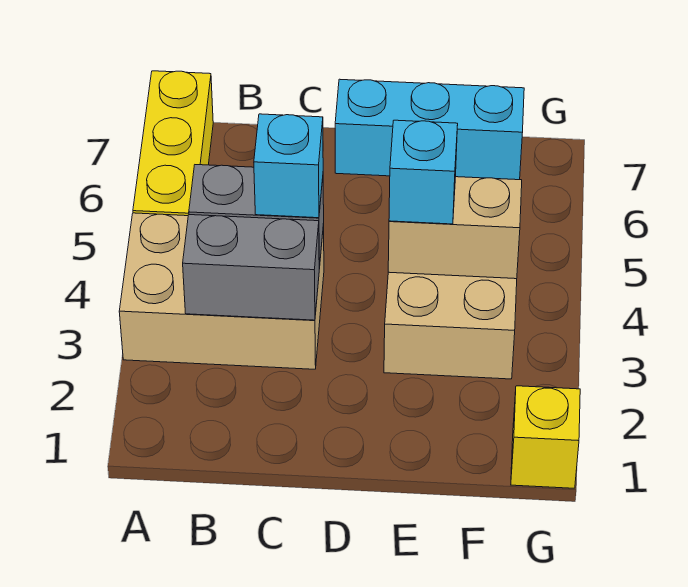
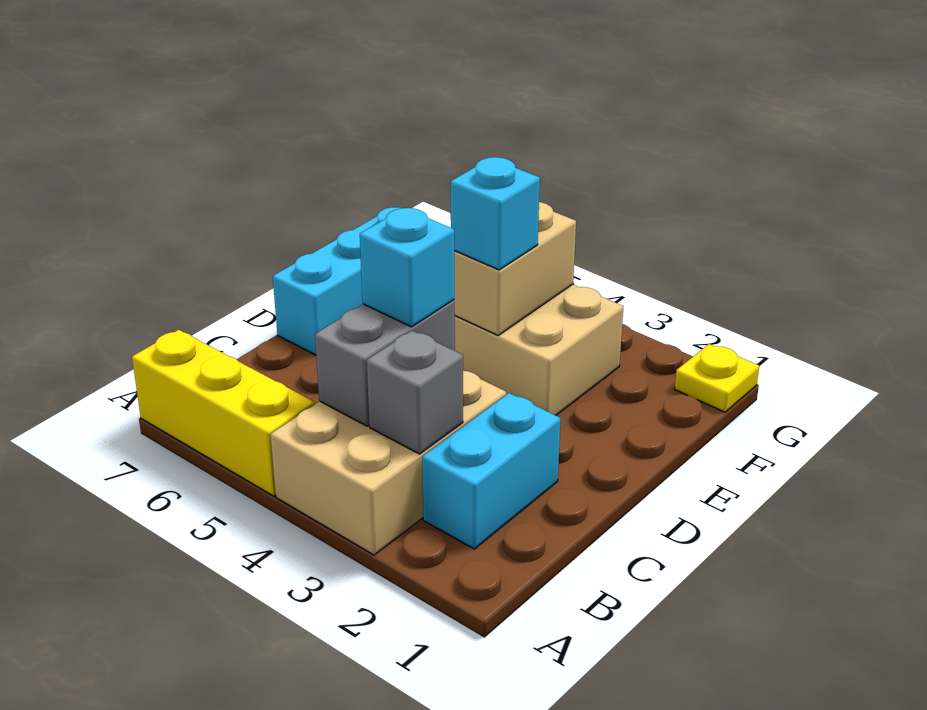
none -> cyan 1x2 brick [422,393,561,549]
grey 1x2 brick [183,215,319,320] -> grey 1x1 brick [367,331,463,454]
yellow 1x1 brick [511,386,580,488] -> yellow 1x1 plate [675,344,759,412]

